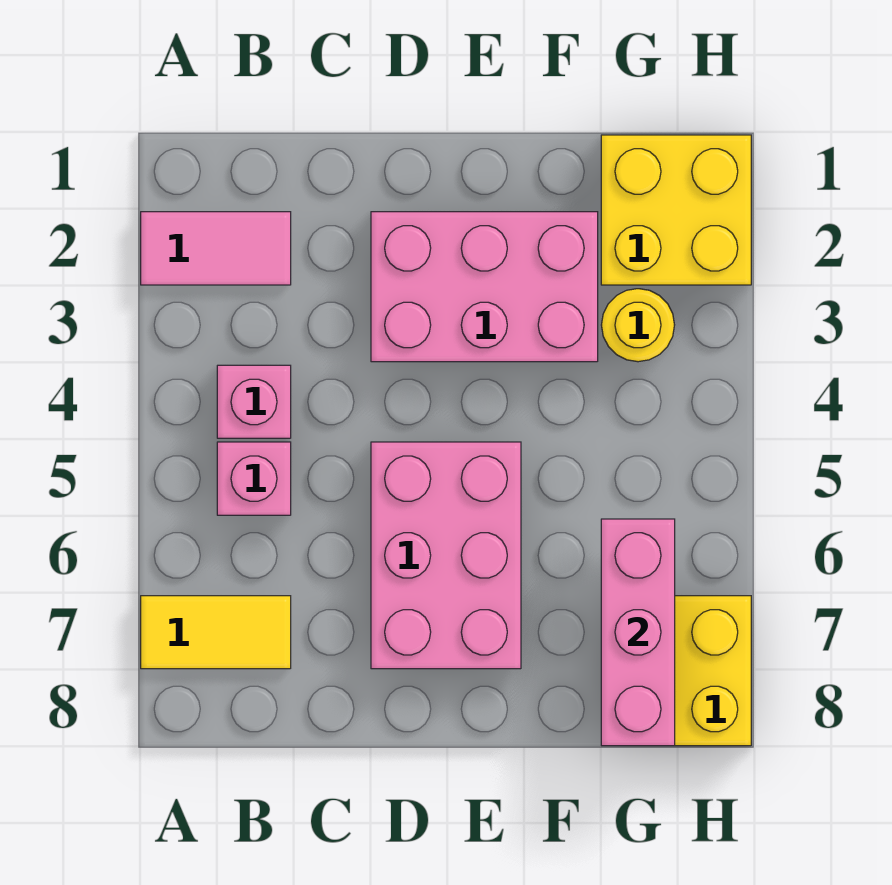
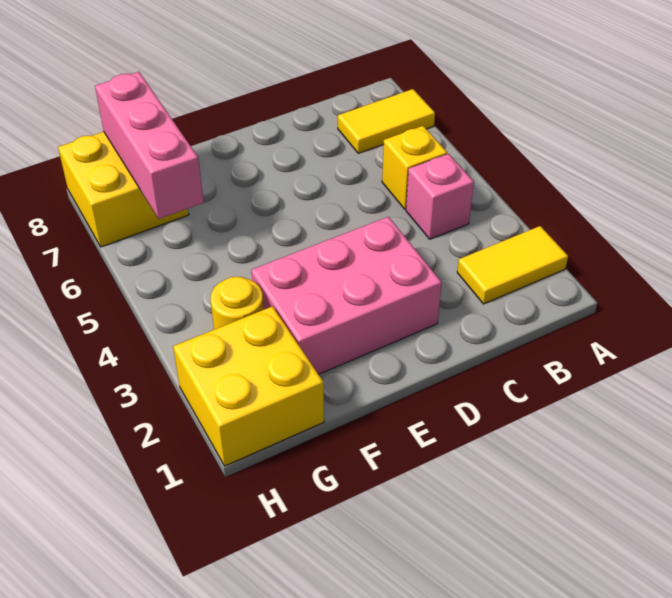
pink 1x2 tile [141,212,291,285] -> yellow 1x2 tile [457,226,568,304]
pink 1x1 brick [217,442,291,515] -> yellow 1x1 brick [382,126,447,209]
pink 2x3 brick [371,442,521,669] -> none

